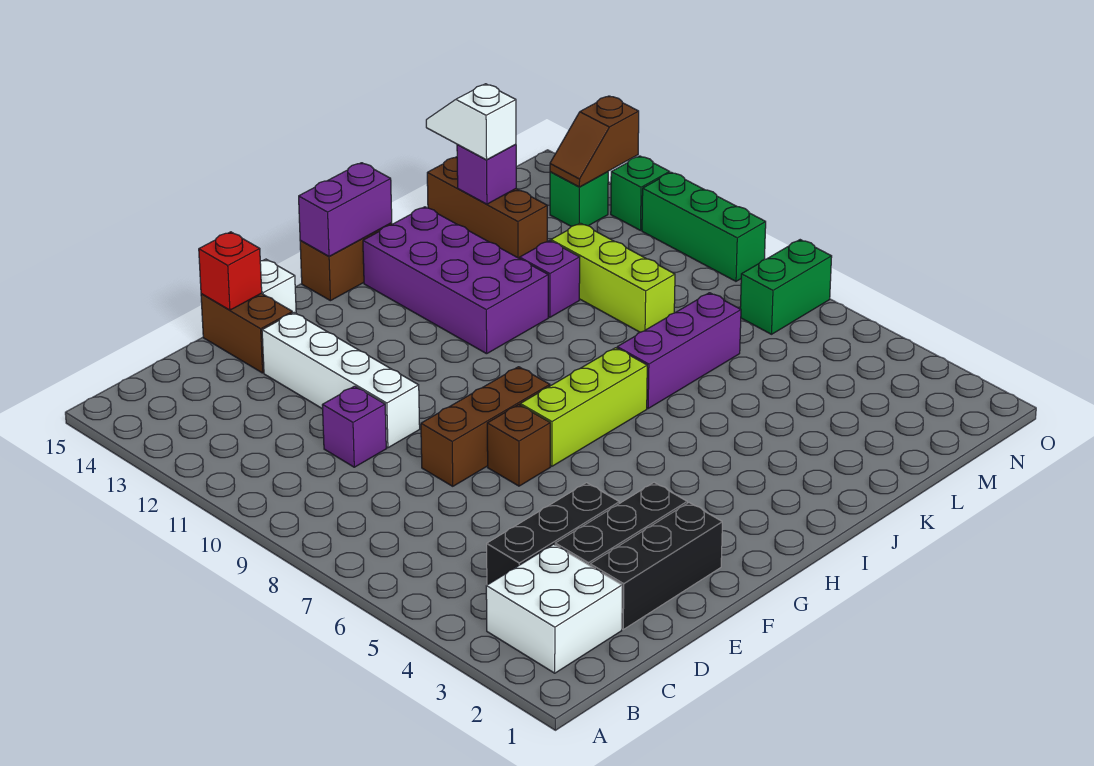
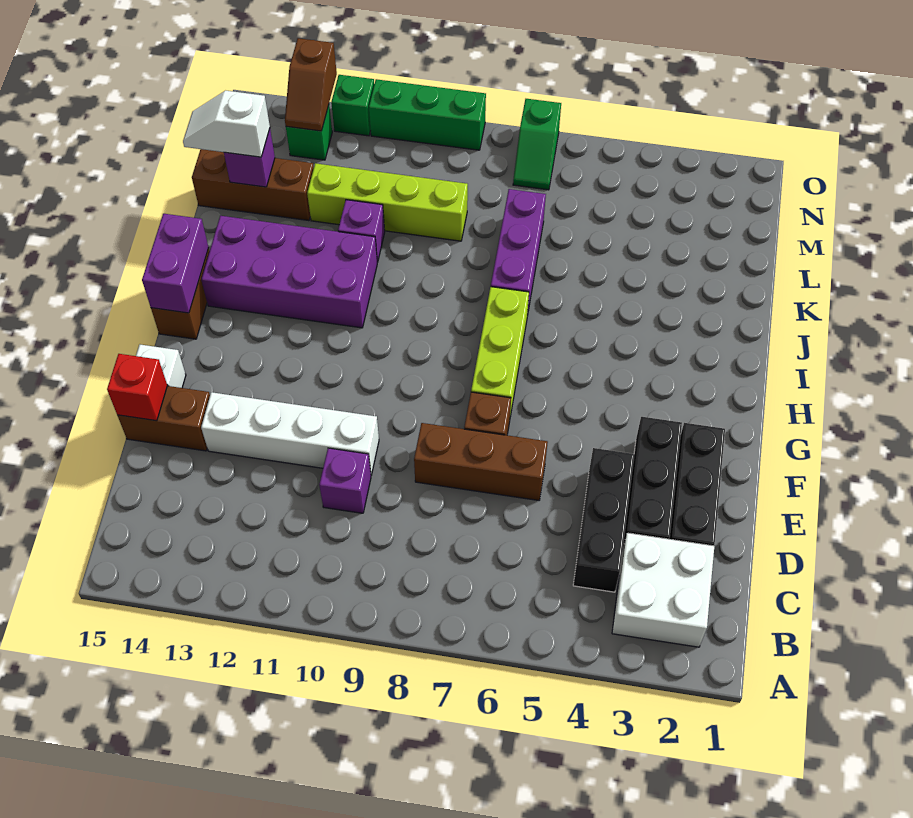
brown 1x3 brick [421,367,550,486] -> brown 1x3 brick turned to [414,423,548,500]
lime 1x3 brick [551,223,675,332] -> lime 1x4 brick [307,163,468,241]
green 1x2 brick [740,240,832,334] -> green 1x2 slope [513,99,561,190]

